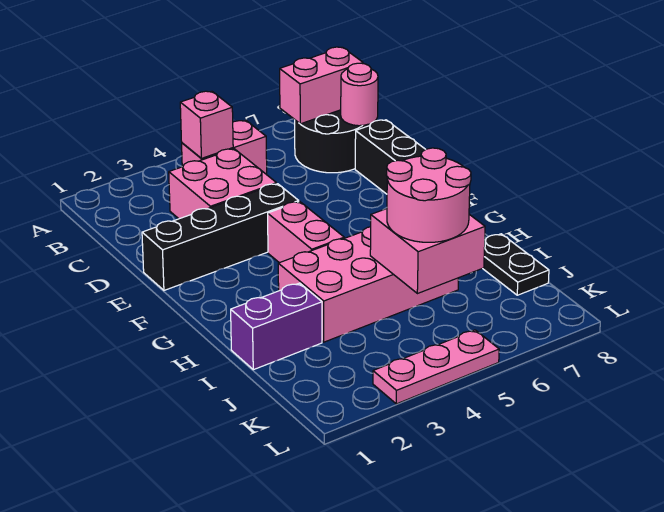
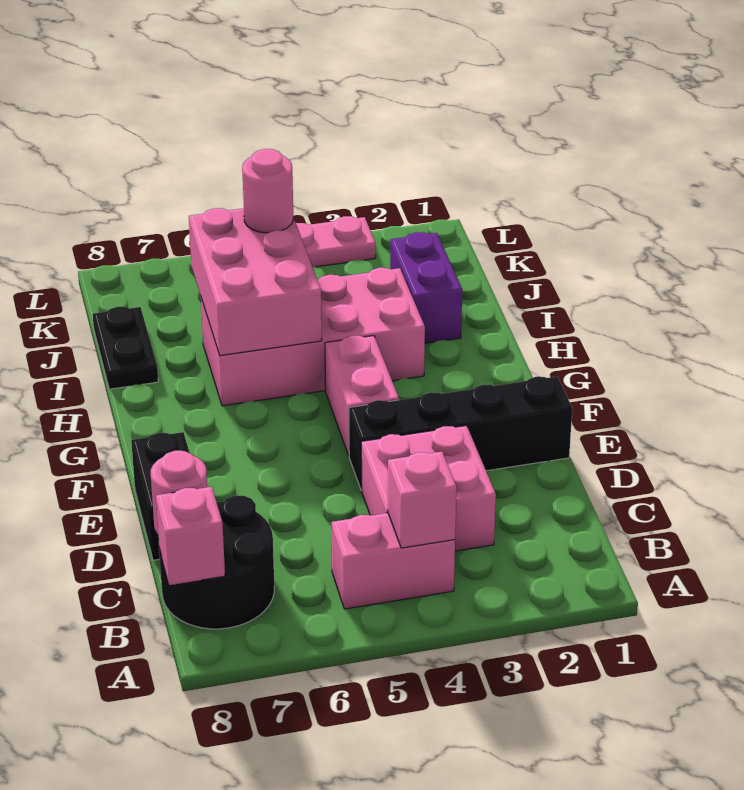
pink 1x2 brick [280,47,363,124] -> pink 1x1 brick [156,487,225,585]
purple 1x2 brick [231,283,322,370] -> purple 1x2 brick turned to [390,232,462,343]
pink 2x2 brick [370,209,485,294] -> pink 2x3 brick [189,208,322,356]
pink 2x2 round brick [386,148,471,242] -> pink 1x1 round brick [242,149,294,233]

